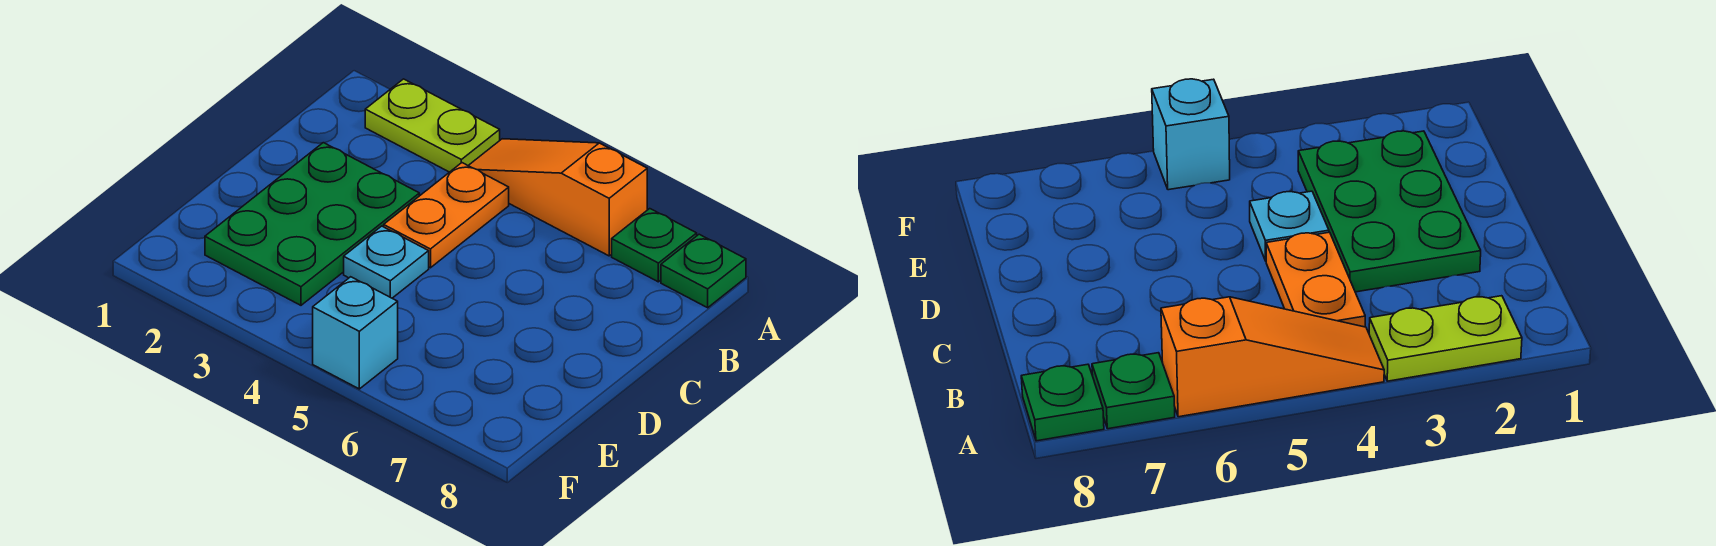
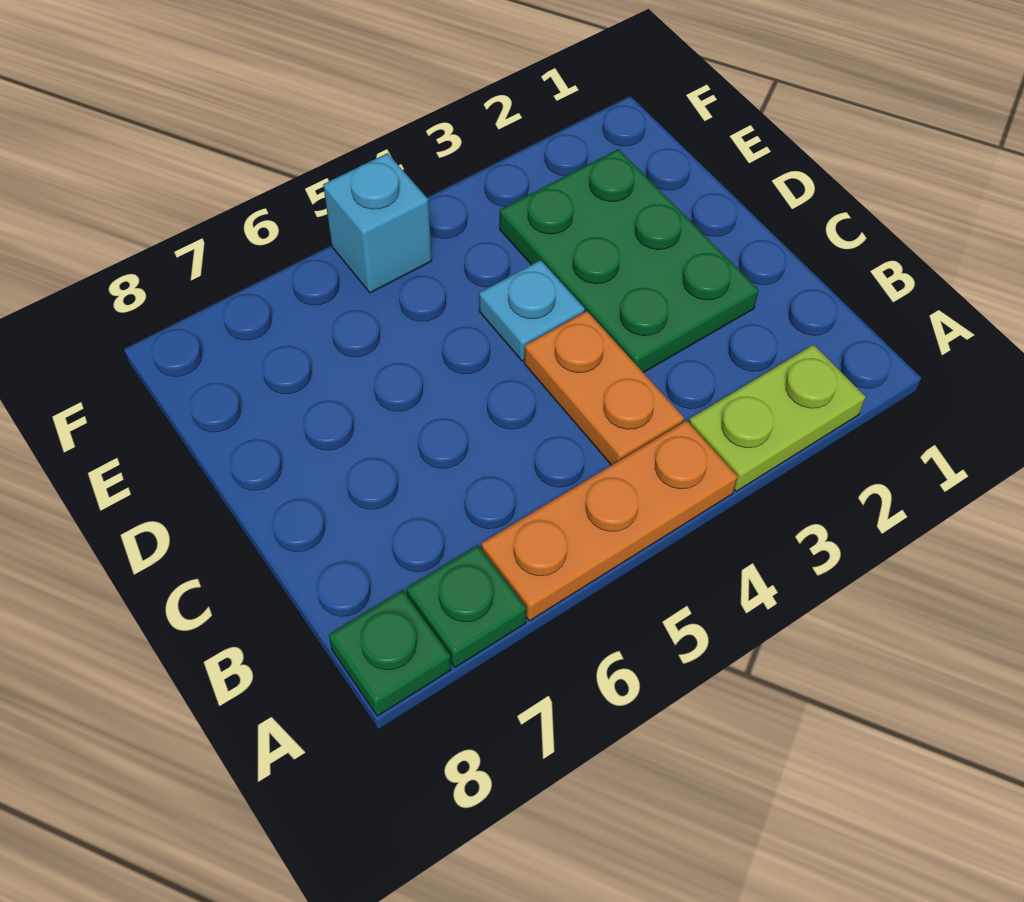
orange 1x3 slope [468,139,647,256] -> orange 1x3 plate [481,420,737,621]

